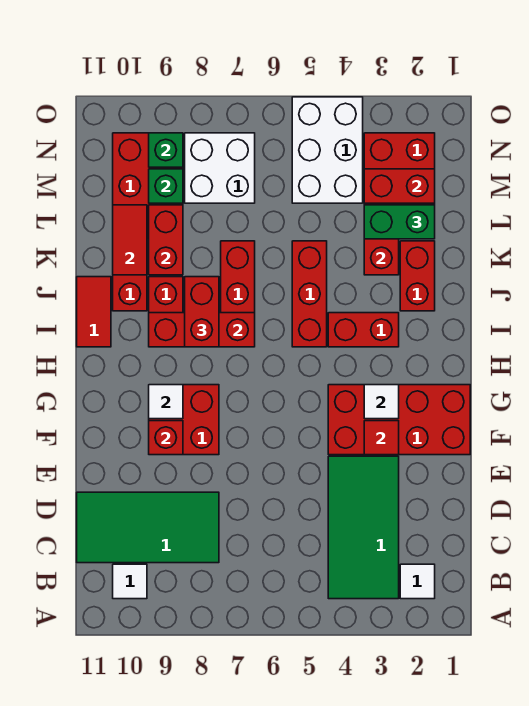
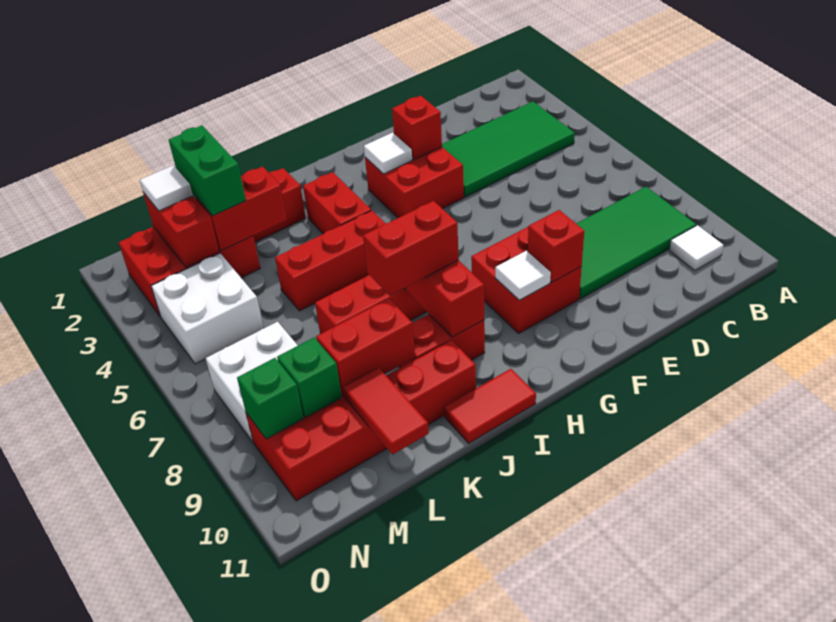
white 1x1 tile [400,564,435,599] -> white 1x1 tile moved to [140,165,193,211]
green 2x4 tile [77,492,219,563] -> green 2x4 tile turned to [576,187,696,299]
red 2x4 brick [328,385,470,455] -> red 2x2 brick [365,147,464,218]
red 1x1 tile [364,421,399,455] -> red 1x1 brick [392,96,442,160]
red 1x2 tile [113,205,147,275] -> red 1x2 tile turned to [343,368,429,455]
white 2x3 brick [292,97,363,203] -> white 2x2 brick [151,253,264,364]

